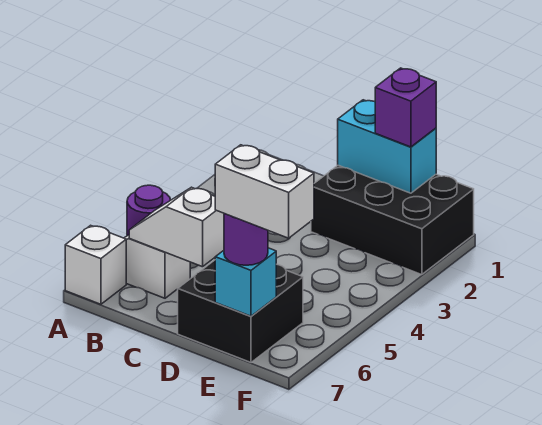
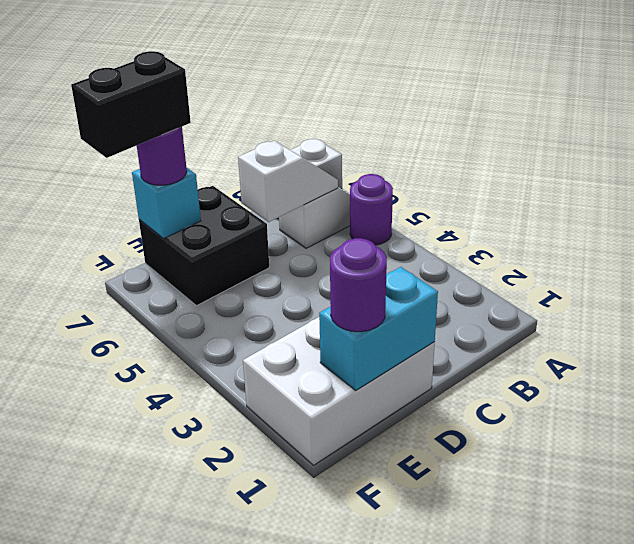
black 2x3 brick [311,165,474,275] -> white 2x3 brick [243,317,435,465]
purple 1x1 brick [375,68,436,147] -> purple 1x1 round brick [330,238,387,332]
white 1x2 brick [215,145,314,238] -> black 1x2 brick [71,51,191,158]

